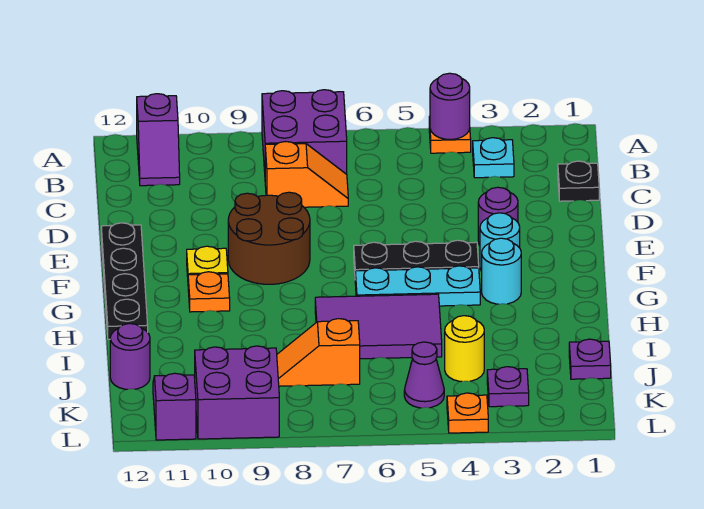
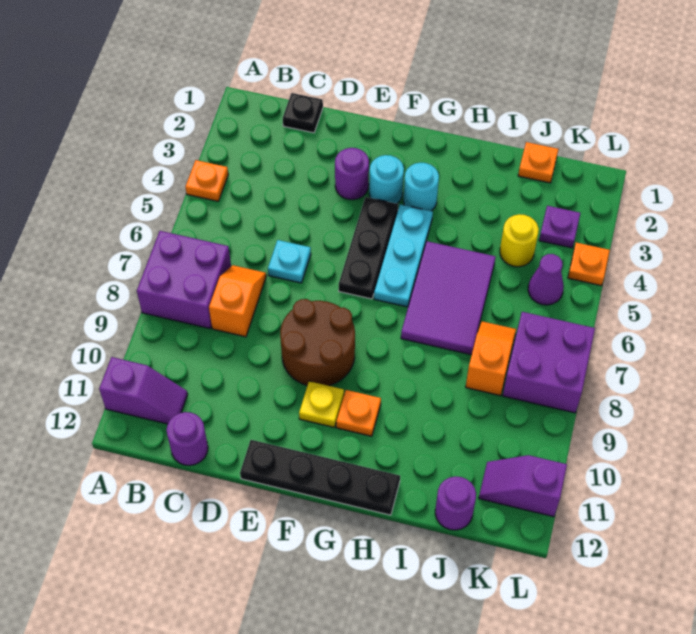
purple 1x1 round brick [430,73,470,140] -> purple 1x1 round brick moved to [167,412,208,465]
cyan 1x1 plate [473,138,514,178] -> cyan 1x1 plate moved to [268,240,311,283]
purple 1x1 plate [569,339,611,379] -> orange 1x1 plate [518,142,558,183]
orange 1x2 slope [277,319,360,386] -> orange 1x2 slope turned to [466,321,516,396]
purple 2x2 brick [195,346,279,439] -> purple 2x2 brick moved to [503,312,595,413]

